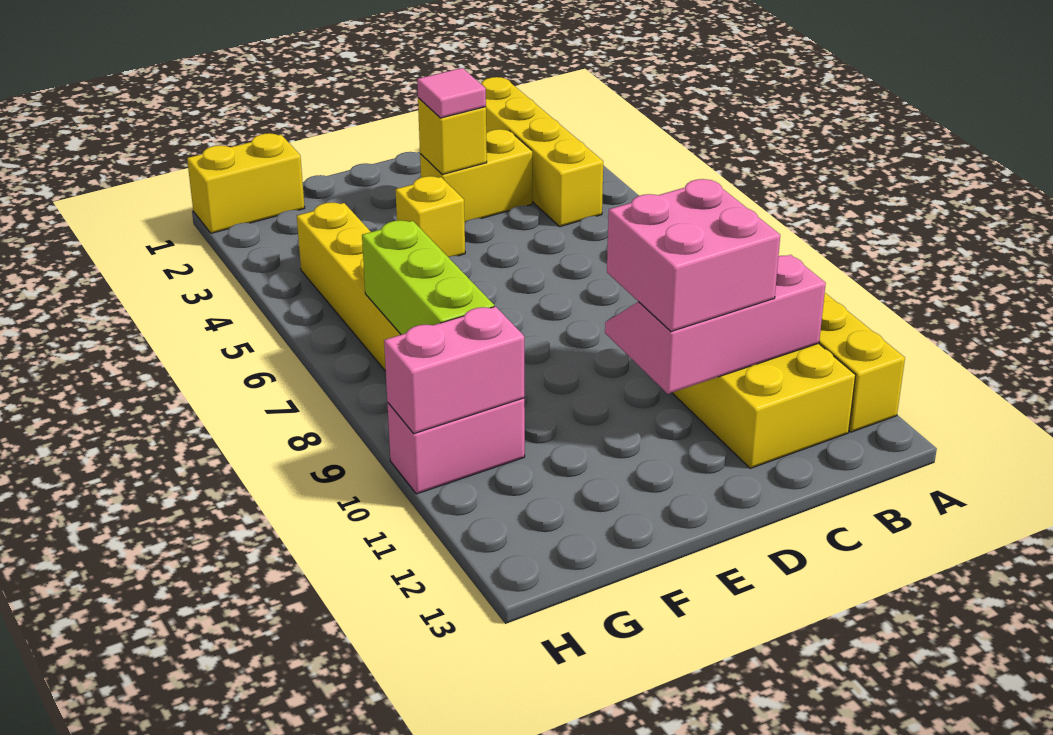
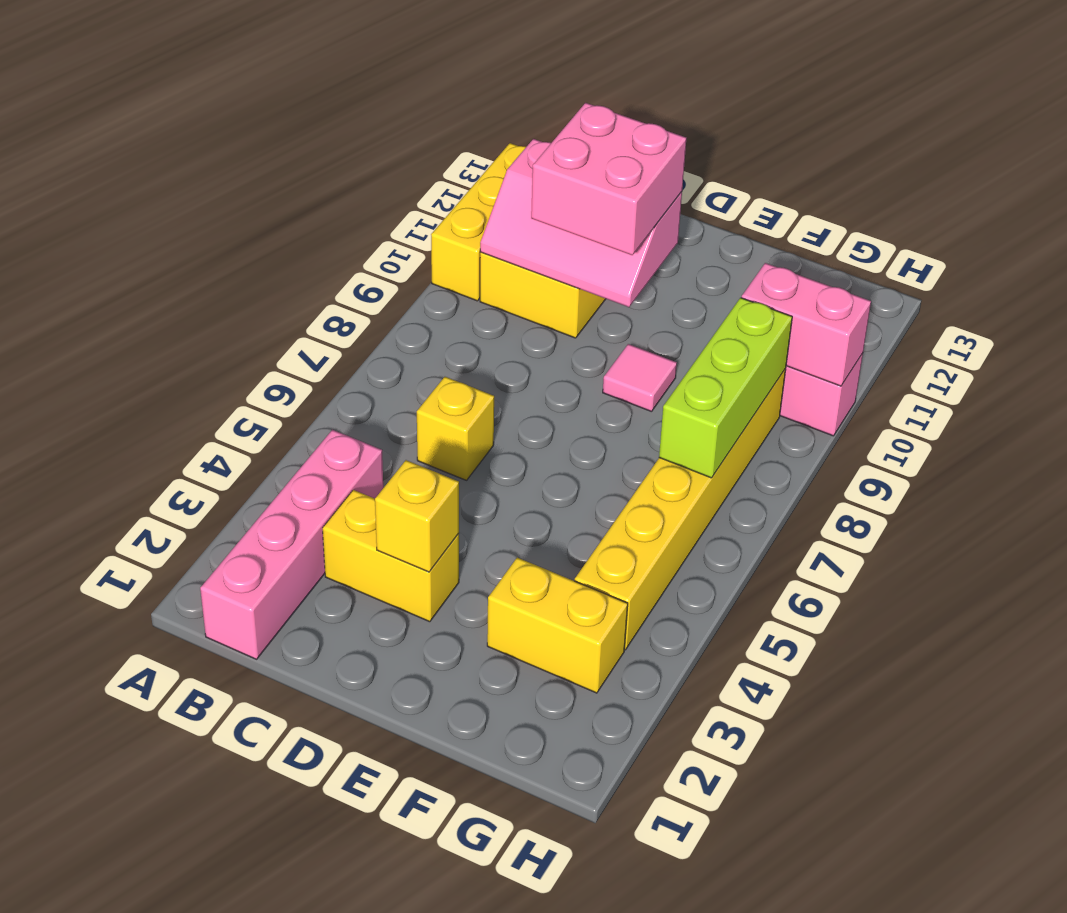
yellow 1x4 brick [482,77,603,227] -> pink 1x4 brick [200,430,383,659]
pink 1x1 tile [417,68,486,118] -> pink 1x1 tile moved to [603,344,677,412]
yellow 1x1 brick [395,176,465,257] -> yellow 1x1 brick moved to [417,377,494,480]
yellow 1x2 brick [187,133,305,233] -> yellow 1x2 brick moved to [487,558,628,693]

